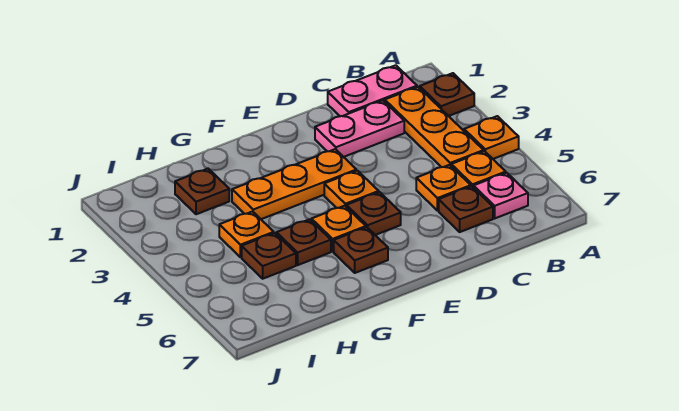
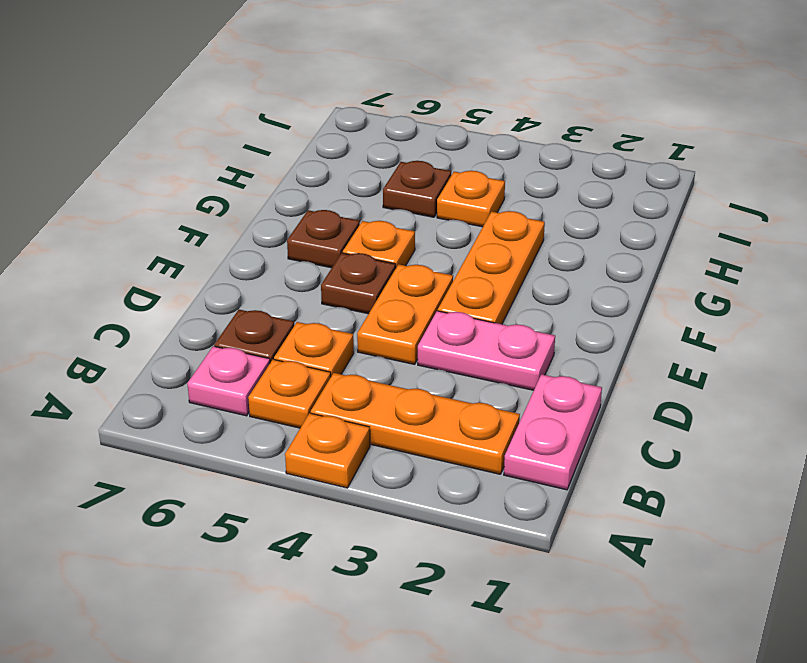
brown 1x1 plate [420,73,474,116] -> none
pink 1x2 plate [315,101,404,157] -> pink 1x2 plate turned to [418,311,555,390]
orange 1x1 plate [324,171,379,208] -> orange 1x2 plate [357,264,453,364]
brown 1x1 plate [276,219,331,265] -> none
brown 1x1 plate [175,169,229,214] -> none

